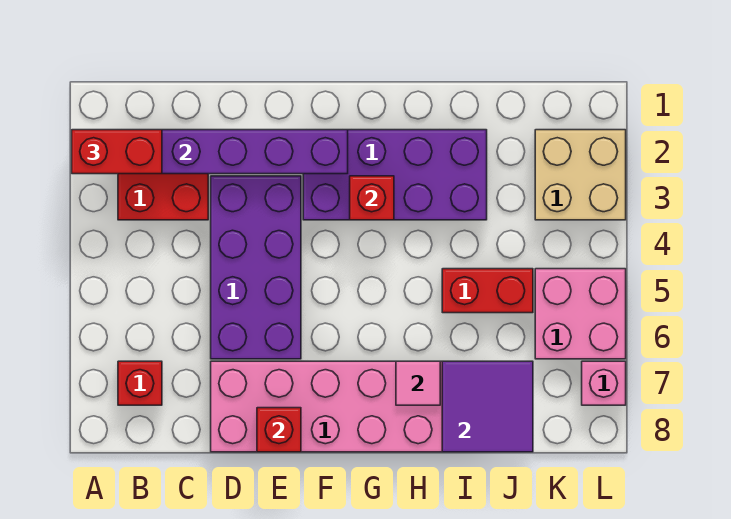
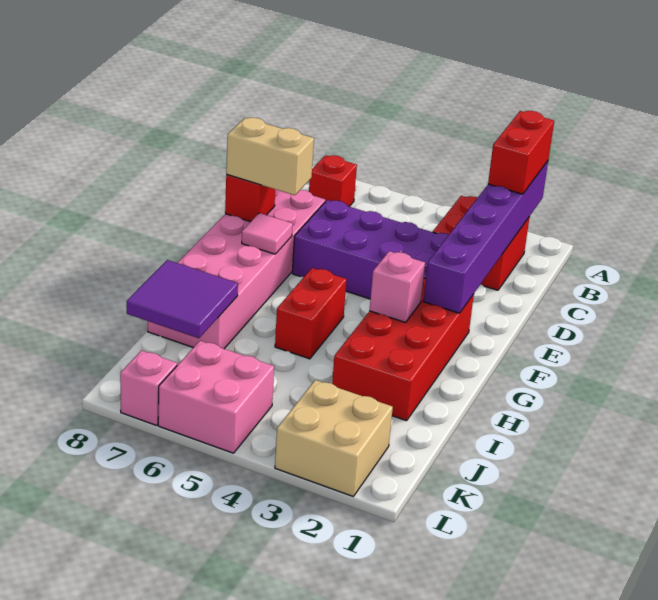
none -> tan 1x2 brick [226,117,314,195]
purple 2x4 brick [303,130,487,220] -> red 2x4 brick [332,278,474,421]
red 1x1 brick [350,176,394,220] -> pink 1x1 brick [369,251,425,322]
pink 1x1 tile [396,361,440,405] -> pink 1x1 tile moved to [242,213,293,254]
red 1x2 brick [442,269,533,313] -> red 1x2 brick moved to [275,268,347,359]

